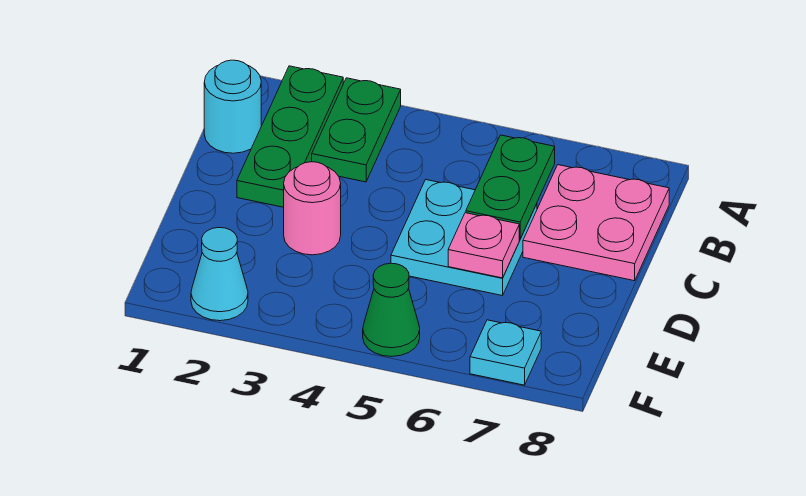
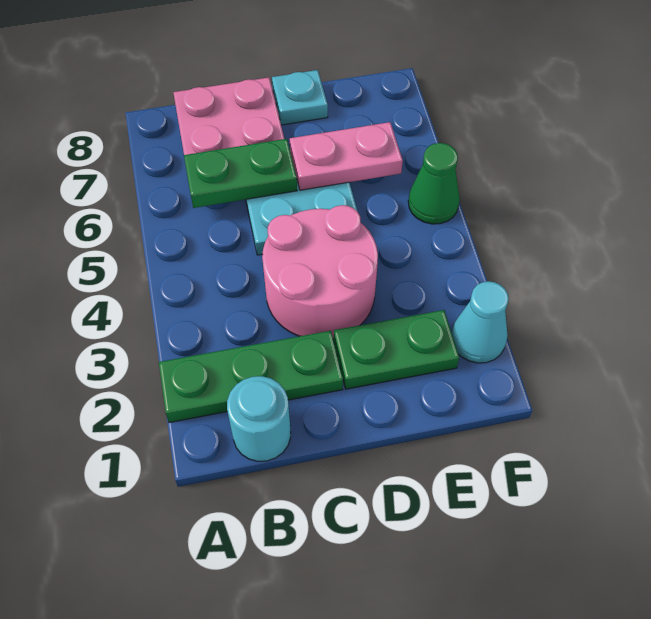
green 1x2 plate [312,78,401,182] -> green 1x2 plate moved to [333,310,459,389]
pink 1x1 round brick [284,162,341,255] -> pink 2x2 round brick [262,205,378,338]
pink 1x1 plate [448,213,519,278] -> pink 1x2 plate [290,122,403,190]
cyan 1x1 plate [470,320,541,385] -> cyan 1x1 plate moved to [272,70,328,125]

